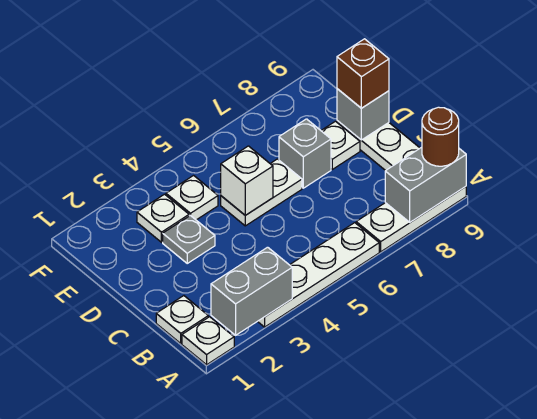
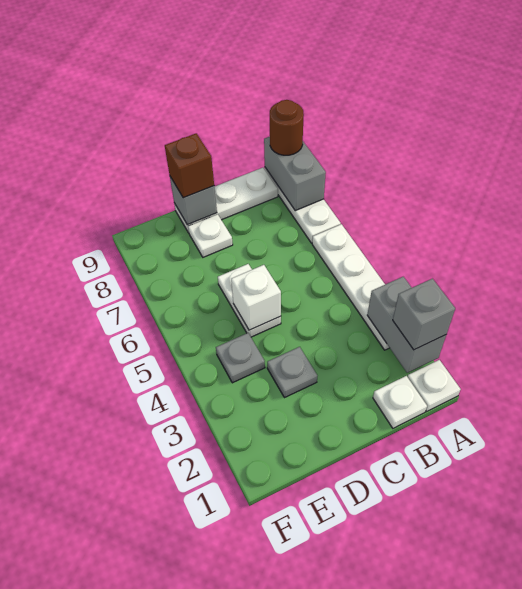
grey 1x1 brick [279,119,331,188] -> grey 1x1 brick moved to [393,279,455,350]
white 1x1 plate [137,194,189,242] -> none
white 1x1 plate [166,176,218,220] -> grey 1x1 plate [216,333,265,383]

